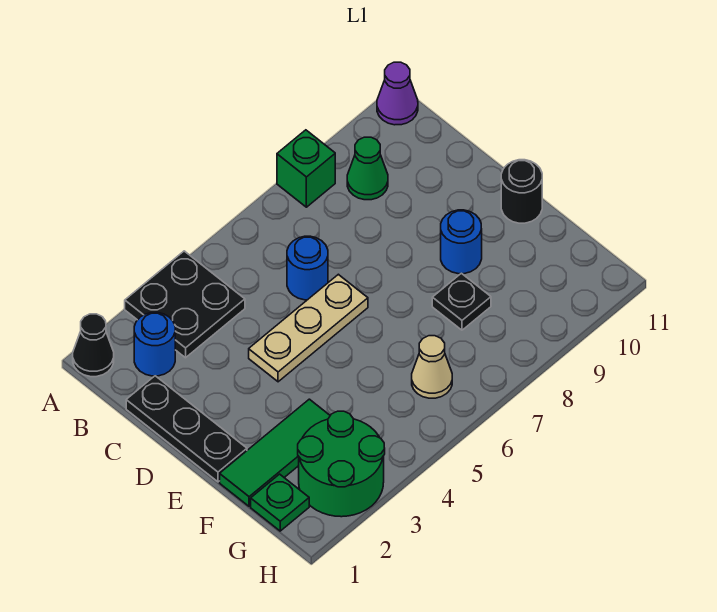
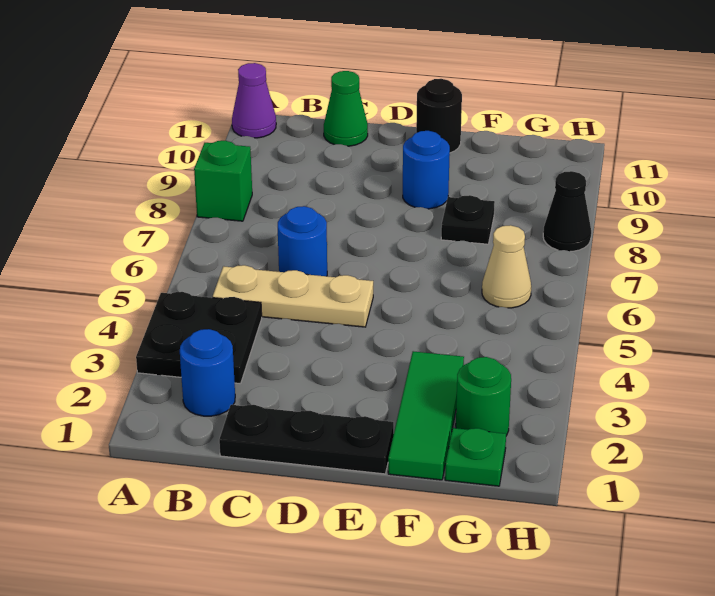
black 1x1 cone [73,314,114,377] -> black 1x1 cone moved to [543,171,591,251]
green 1x1 cone [347,137,388,200] -> green 1x1 cone moved to [324,71,368,146]
tan 1x3 plate [249,274,368,382] -> tan 1x3 plate turned to [213,265,373,327]
green 2x2 round brick [298,411,385,517] -> green 1x1 round brick [456,357,511,435]

